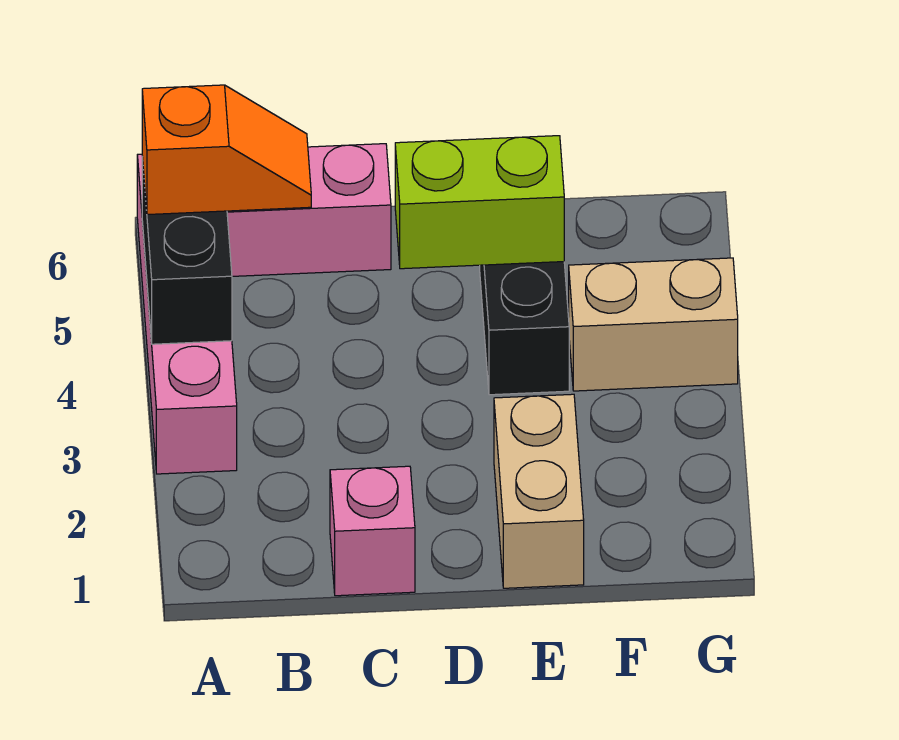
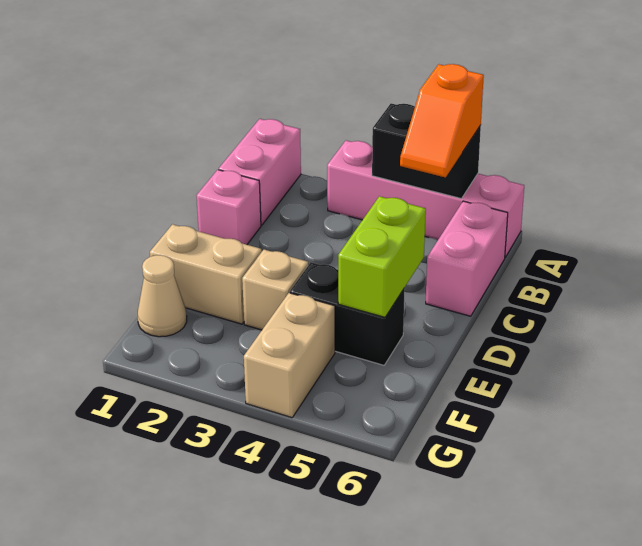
none -> pink 1x2 brick [219,119,301,225]
none -> tan 1x1 brick [242,250,308,330]
none -> tan 1x1 cone [138,255,187,337]

